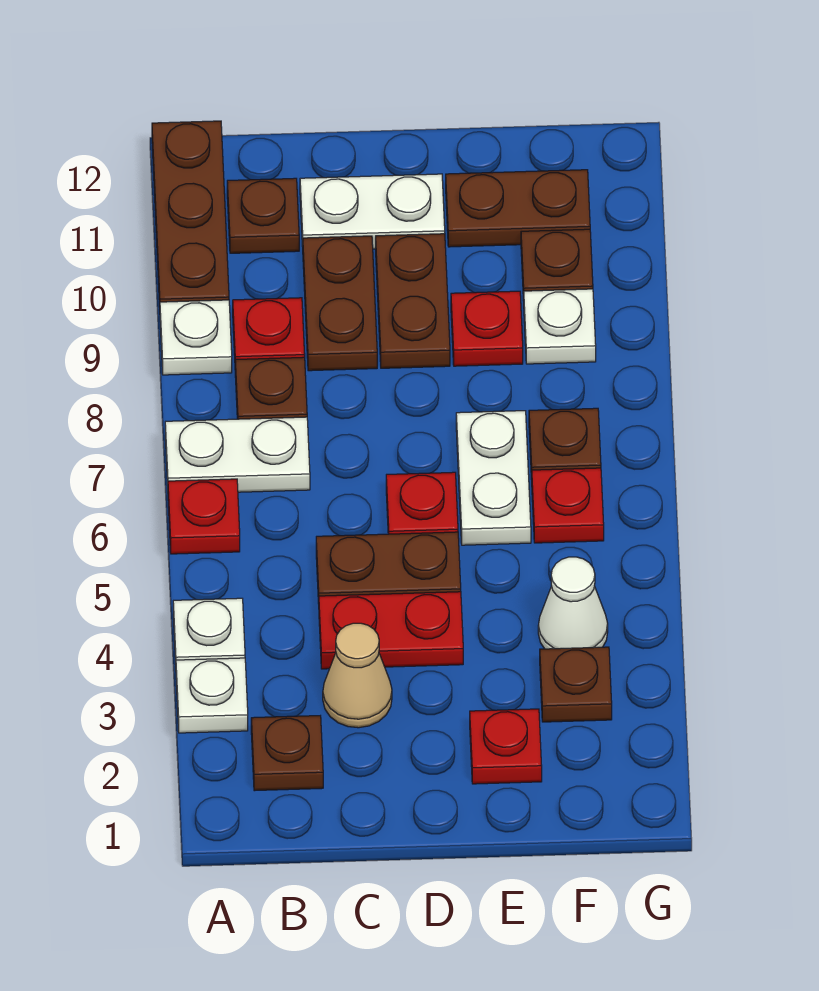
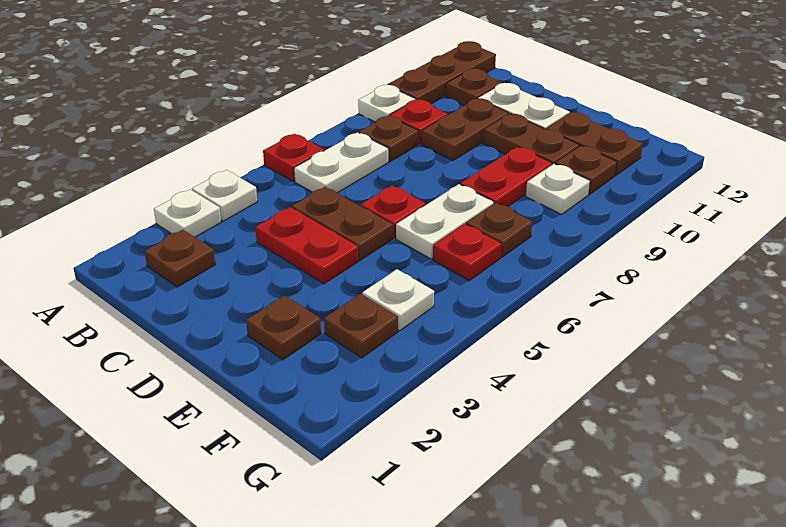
white 1x2 plate [165,417,310,492] -> white 1x2 plate turned to [294,133,388,193]
tan 1x1 cone [323,623,392,728] -> none
brown 1x2 plate [376,234,450,368] -> brown 1x2 plate turned to [483,113,579,165]
red 1x1 plate [470,709,542,784] -> brown 1x1 plate [246,295,321,360]
red 1x1 plate [451,291,523,366] -> red 1x2 plate [460,147,552,206]
white 1x1 cone [538,557,608,649] -> white 1x1 plate [362,269,434,331]

